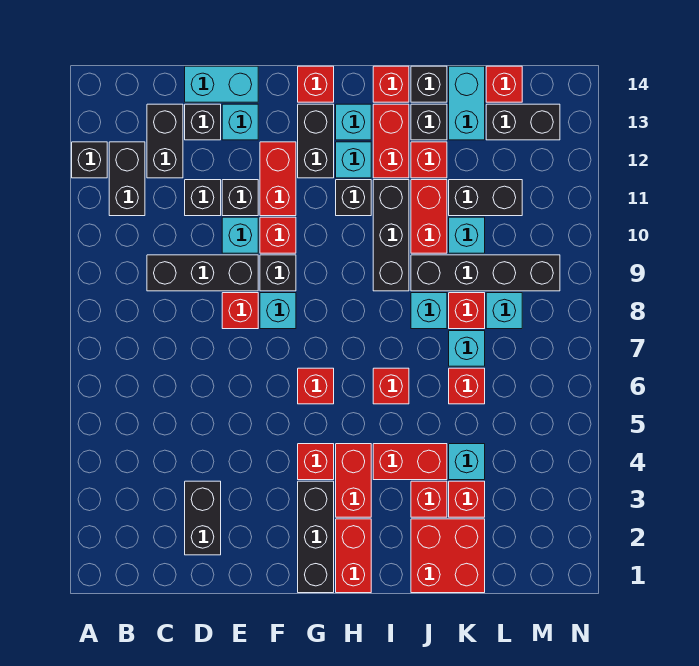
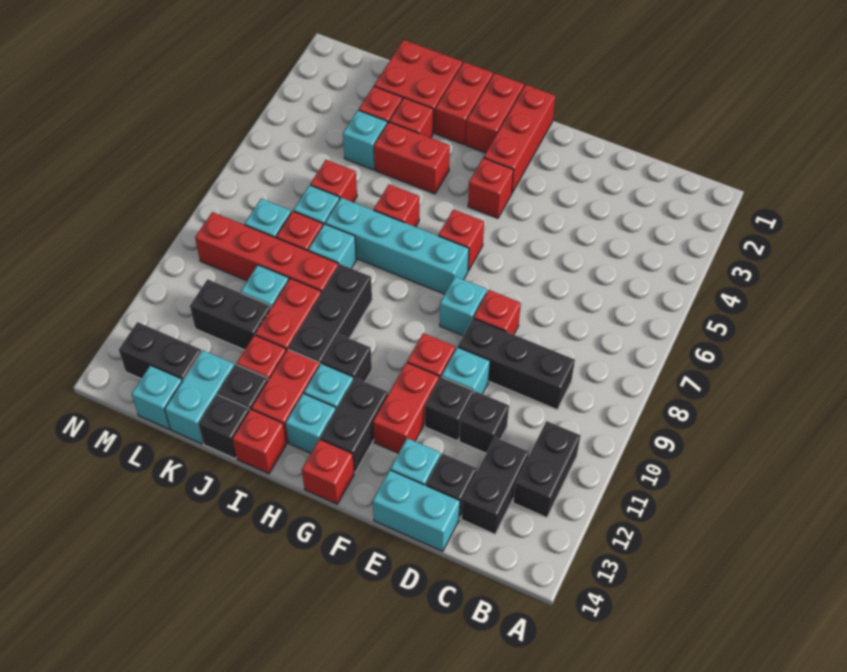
black 1x1 brick [72,142,107,178] -> none
black 1x2 brick [185,481,221,555] -> none
black 1x1 brick [260,255,296,291] -> none
black 1x3 brick [298,481,334,593] -> red 1x3 brick [484,85,555,193]
none -> cyan 1x4 brick [325,198,469,294]
red 1x2 brick [336,444,371,517] -> red 1x2 brick moved to [435,62,493,145]
black 1x4 brick [411,255,560,291] -> red 1x4 brick [195,212,338,293]
red 1x1 brick [486,66,522,102] -> cyan 1x1 brick [131,365,182,429]

